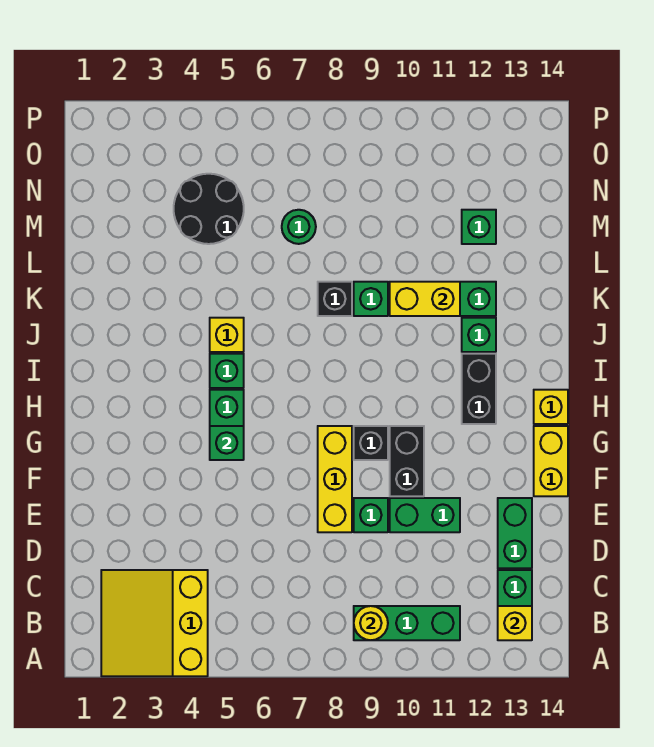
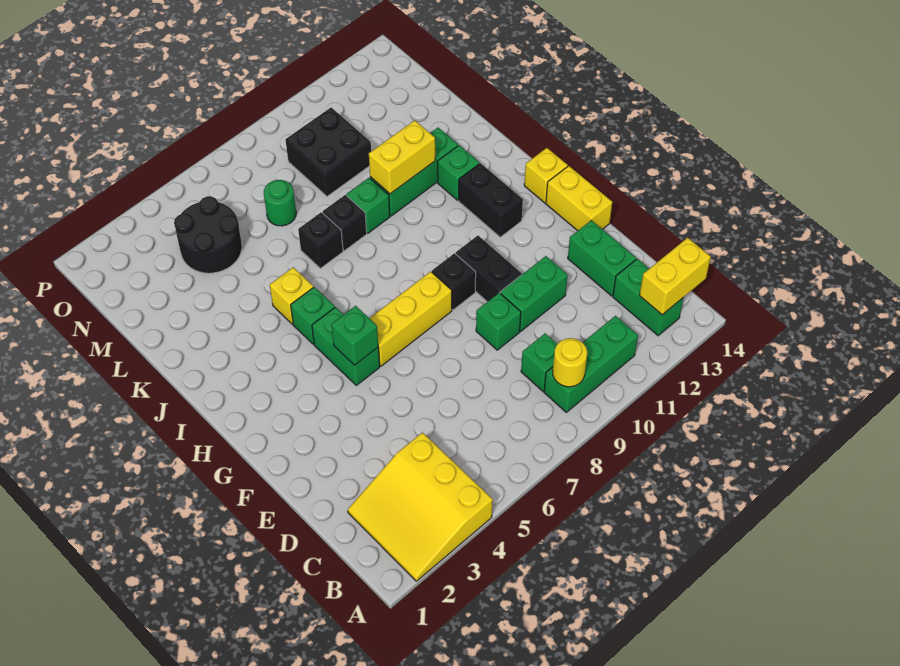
yellow 1x1 brick [498,606,532,640] -> yellow 1x2 brick [639,238,711,315]
yellow 1x3 brick [318,426,352,532] -> yellow 1x3 brick turned to [370,271,452,366]
none -> black 1x1 brick [298,212,343,268]
none -> black 2x2 brick [286,108,371,196]
green 1x1 brick [462,210,496,244] -> green 1x1 brick moved to [521,333,557,391]

